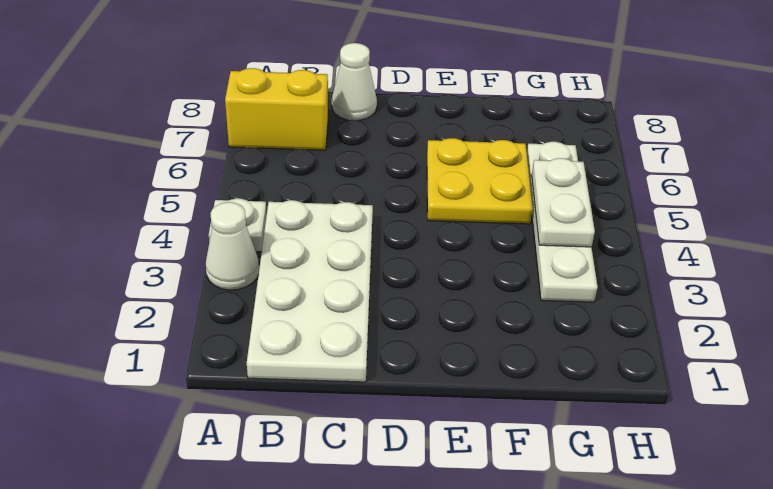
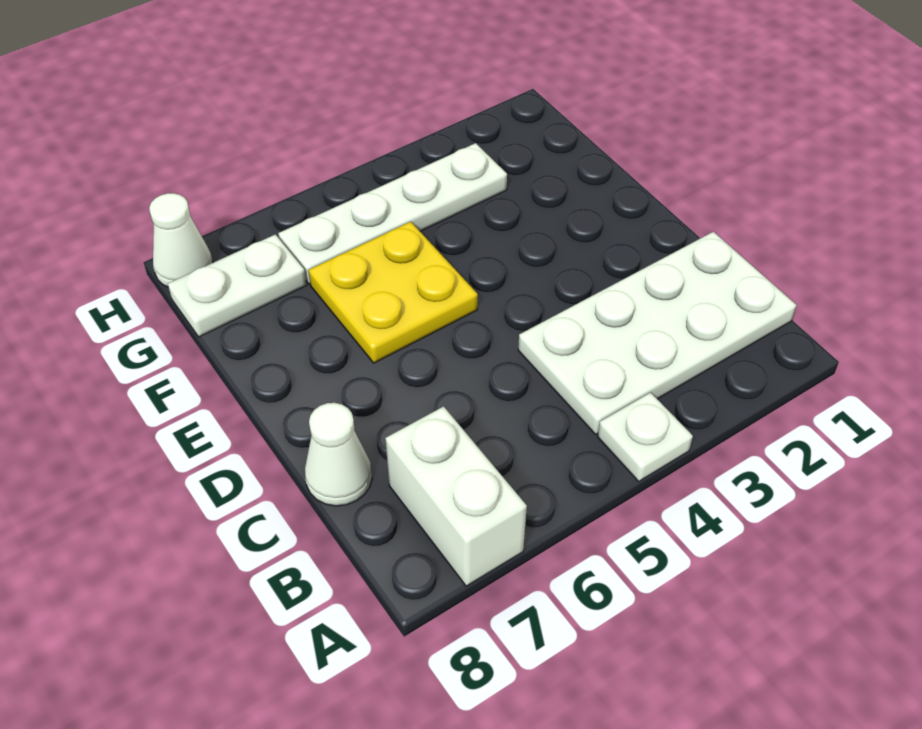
white 1x1 cone [206,202,259,290] -> white 1x1 cone moved to [149,193,213,287]
yellow 1x2 brick [225,68,328,150] -> white 1x2 brick [385,406,527,586]
white 1x2 plate [532,158,595,247] -> white 1x2 plate moved to [168,234,307,337]

